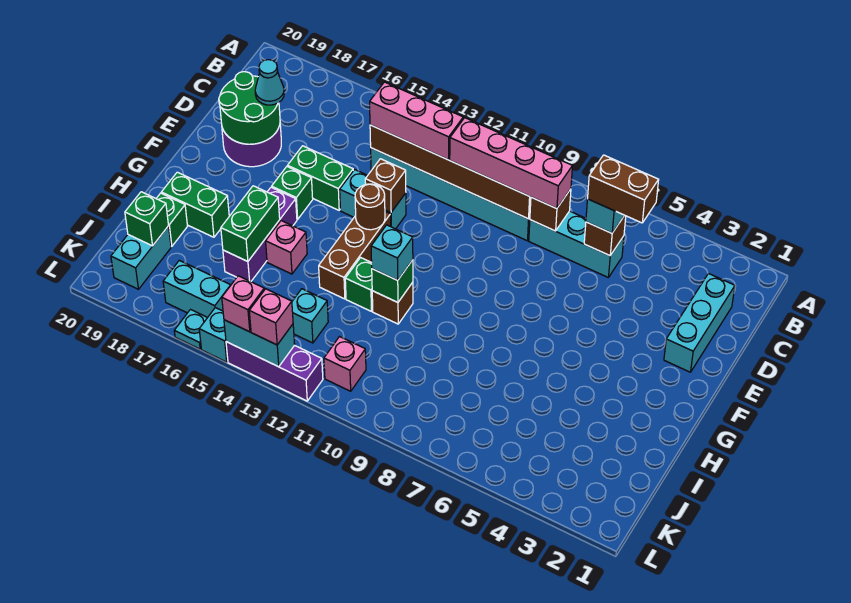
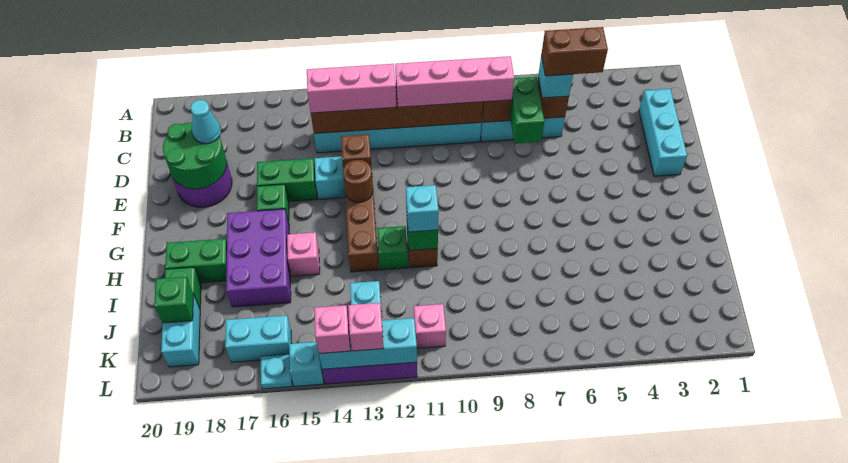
purple 1x3 brick [223,187,297,282] -> purple 2x3 brick [226,209,291,307]
green 1x2 brick [221,186,280,262] -> green 1x2 brick moved to [510,77,544,143]
cyan 1x2 brick [224,320,295,367] -> cyan 1x3 brick [319,318,417,369]

